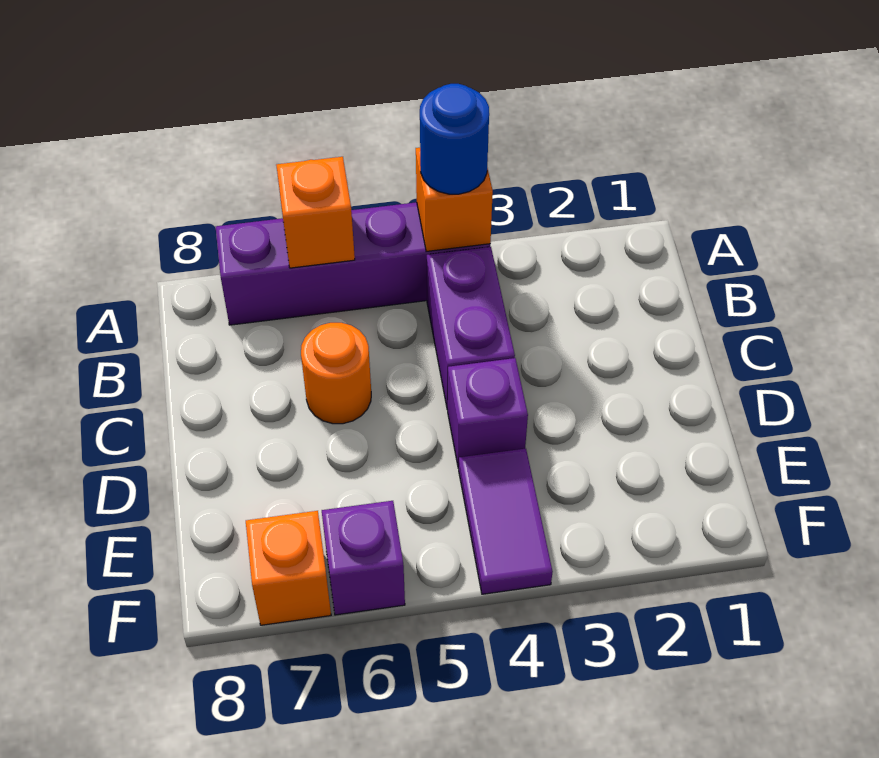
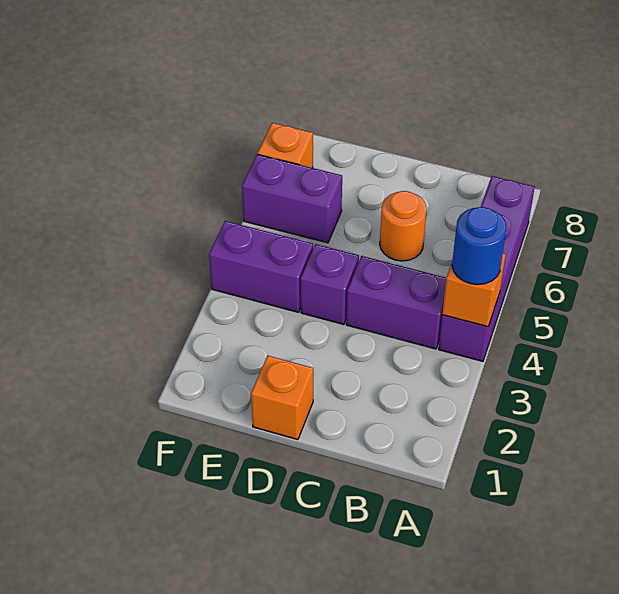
orange 1x1 brick [276,157,355,268] -> orange 1x1 brick moved to [251,355,313,440]
purple 1x2 tile [458,448,553,594] -> purple 1x2 brick [209,221,313,312]
purple 1x1 brick [322,501,405,615] -> purple 1x2 brick [242,154,342,243]

